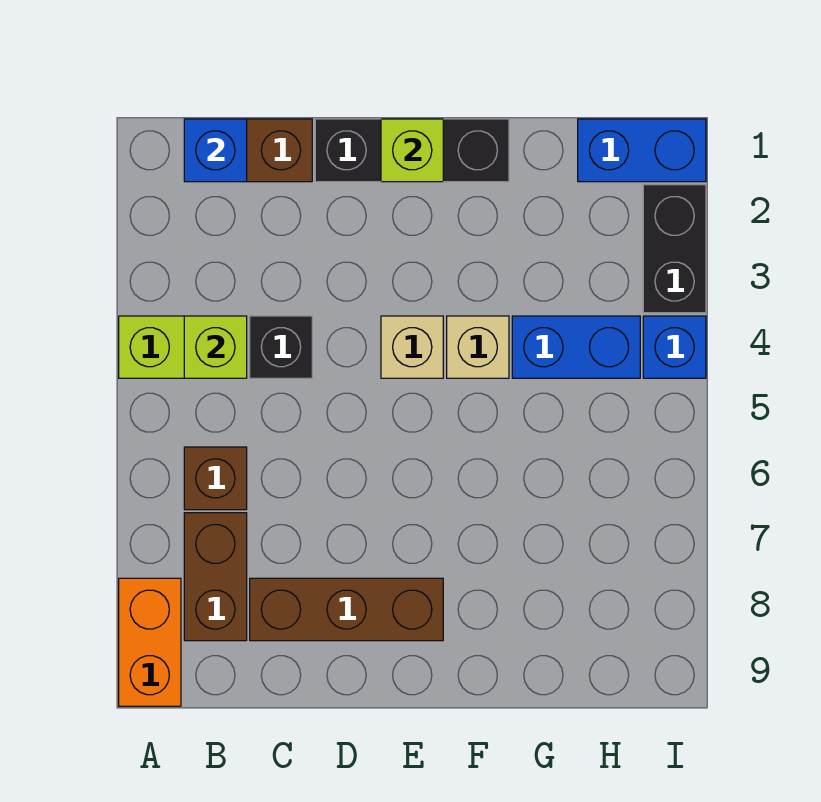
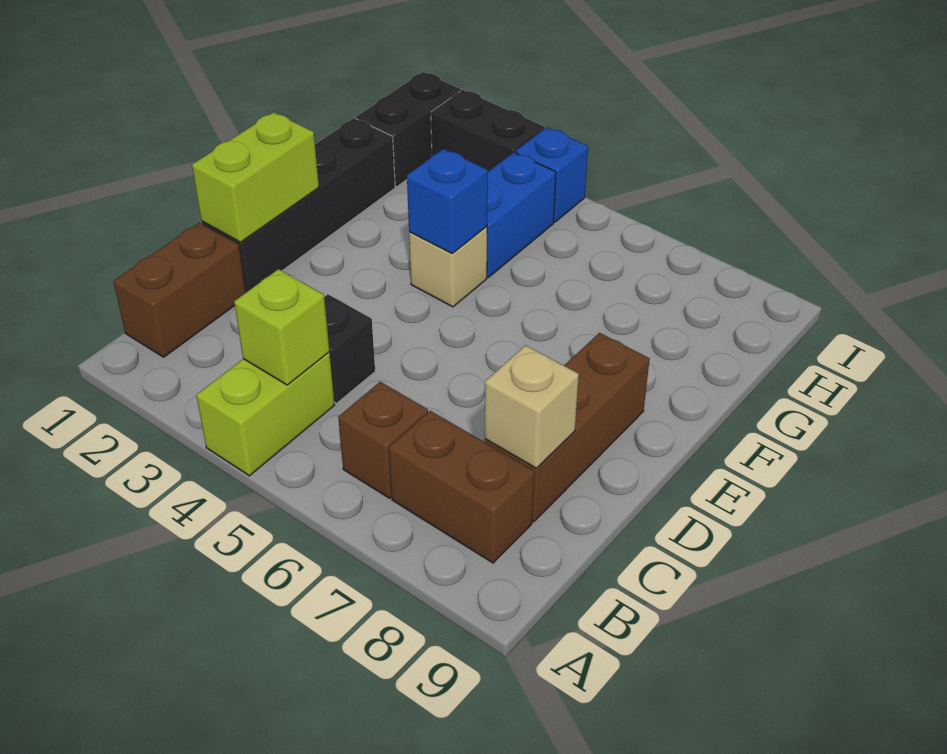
orange 1x2 brick [119,578,181,706] -> none
blue 1x1 brick [184,119,247,182] -> blue 1x1 brick moved to [407,149,488,253]
black 1x3 brick [315,119,509,182] -> black 1x4 brick [201,118,395,292]
lime 1x1 brick [381,119,443,182] -> lime 1x2 brick [192,112,319,242]
tan 1x1 brick [381,316,443,378] -> tan 1x1 brick moved to [485,345,579,468]
blue 1x2 brick [578,119,706,182] -> black 1x2 brick [356,72,461,187]

